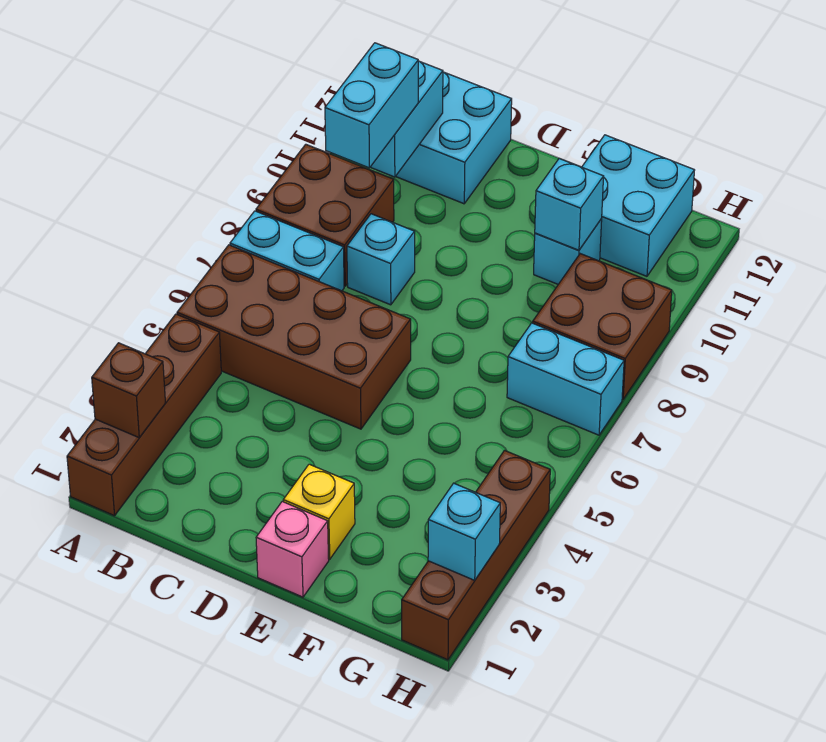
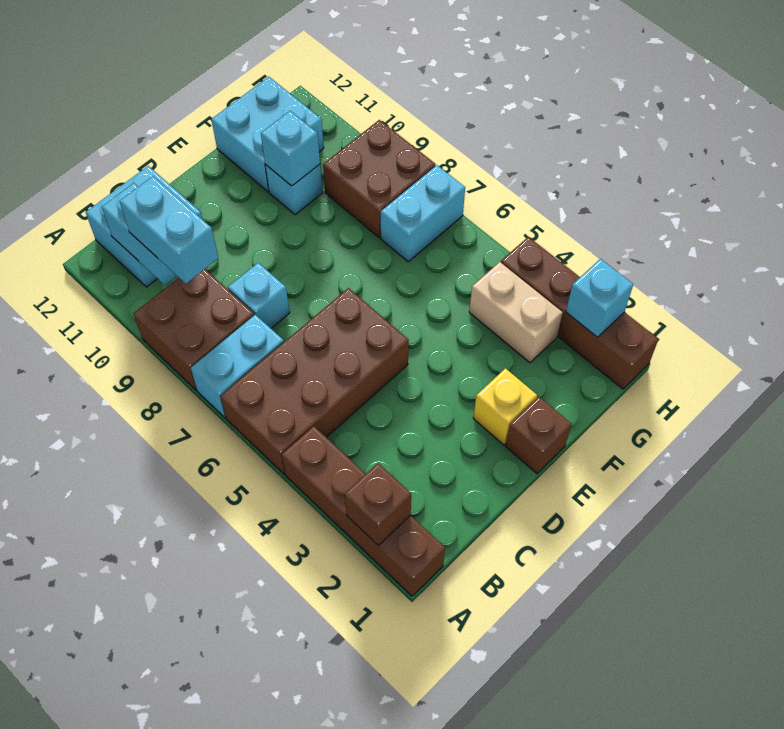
pink 1x1 brick [256,502,329,597] -> brown 1x1 brick [506,397,571,474]
none -> tan 1x2 brick [469,262,563,363]

